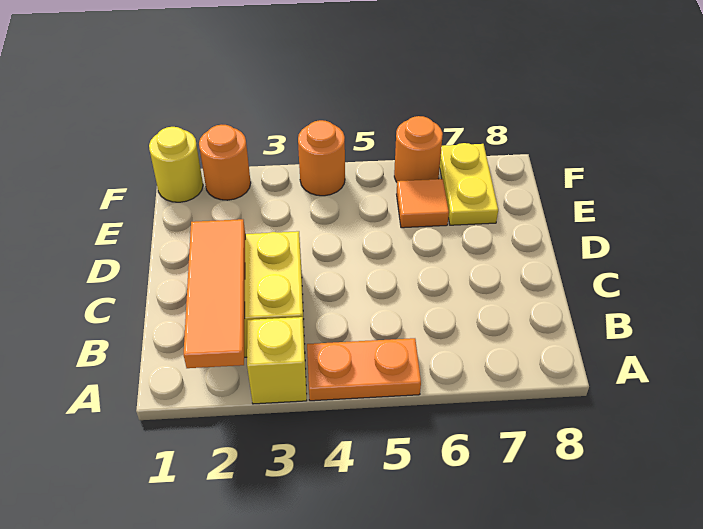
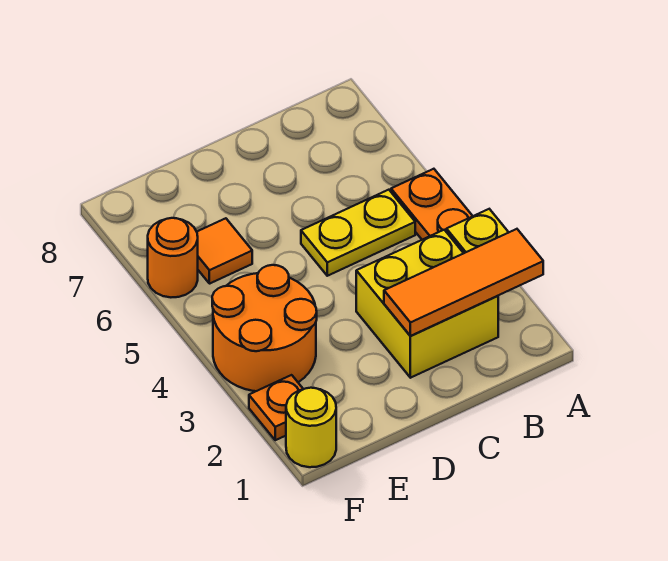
yellow 1x2 plate [440,143,498,225] -> yellow 1x2 plate moved to [301,190,415,276]
orange 1x1 round brick [199,125,251,200] -> orange 1x1 plate [249,375,303,440]
orange 1x1 round brick [298,120,345,196] -> orange 2x2 round brick [212,265,317,391]

